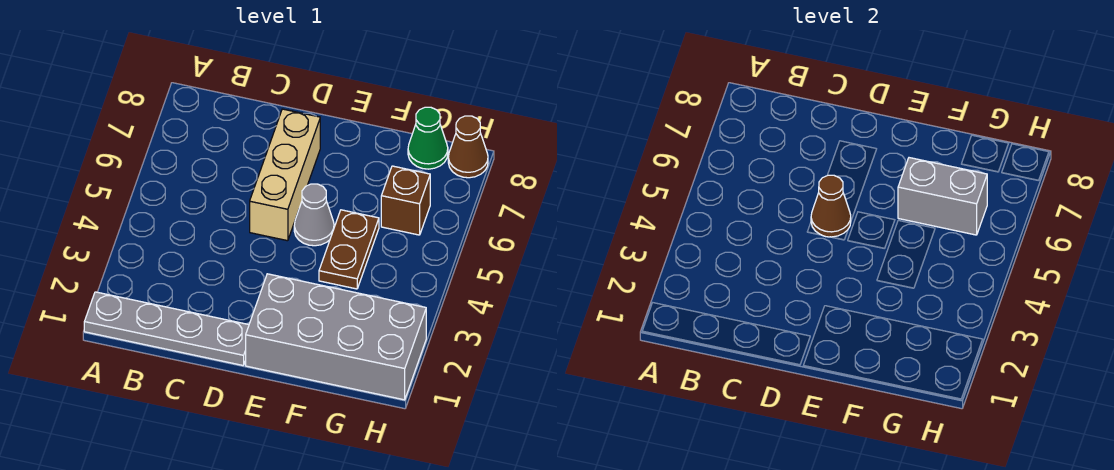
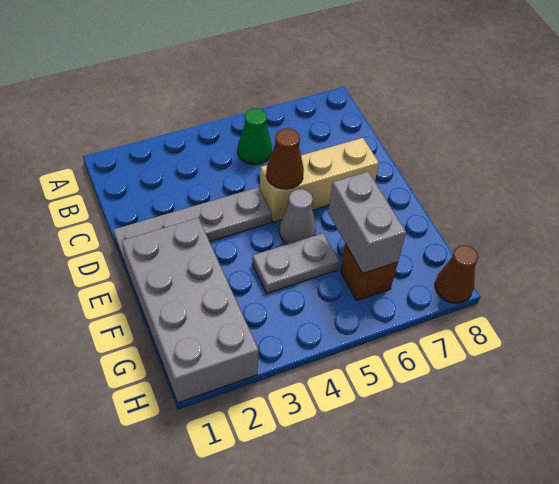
grey 1x4 plate [84,292,249,366] -> grey 1x4 plate turned to [114,187,272,265]
brown 1x2 plate [319,210,379,289] -> grey 1x2 plate [252,233,339,293]
green 1x1 cone [408,107,448,169] -> green 1x1 cone moved to [238,109,272,165]

